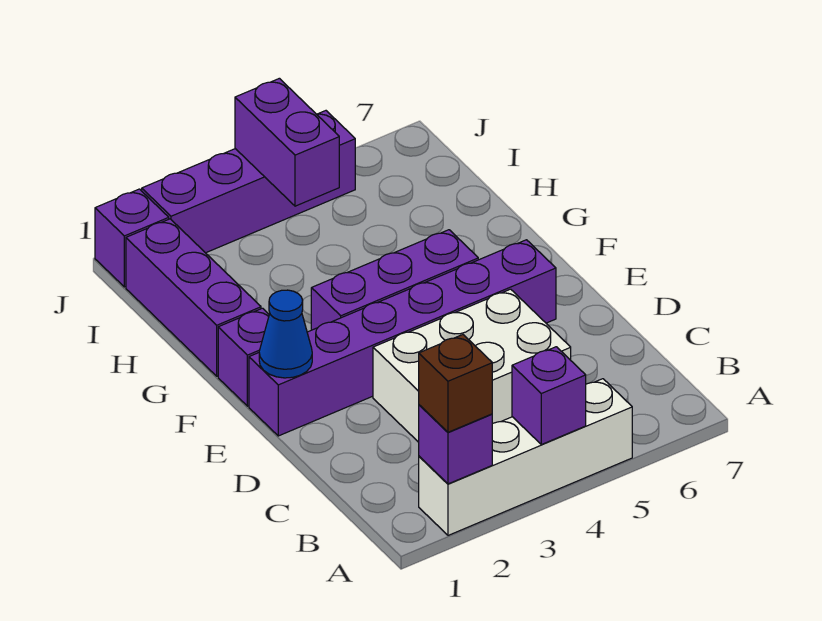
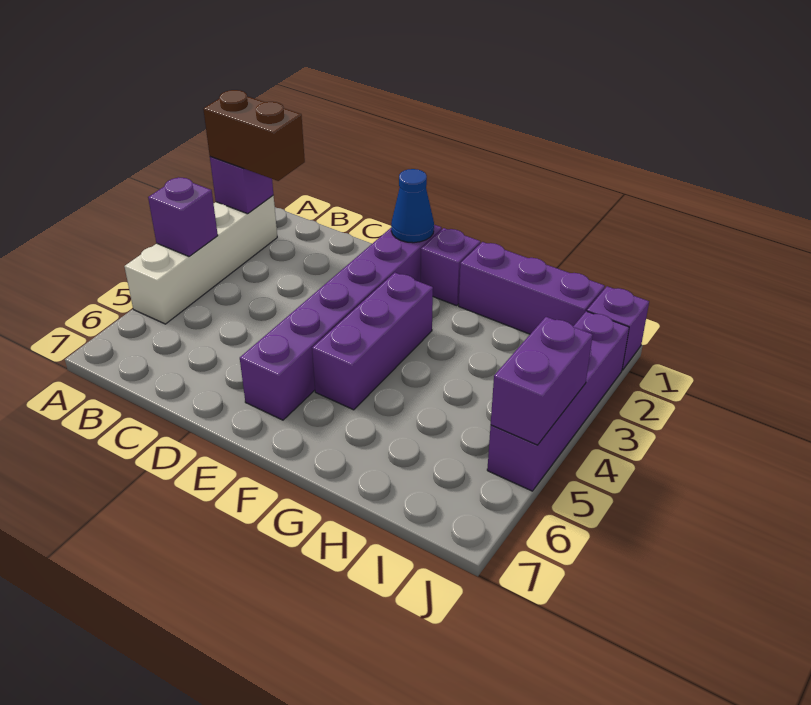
brown 1x1 brick [419,335,492,432] -> brown 1x2 brick [203,90,305,181]
white 2x3 brick [373,289,571,442] -> none
purple 1x2 brick [235,78,339,206] -> purple 1x2 brick turned to [491,317,593,445]

